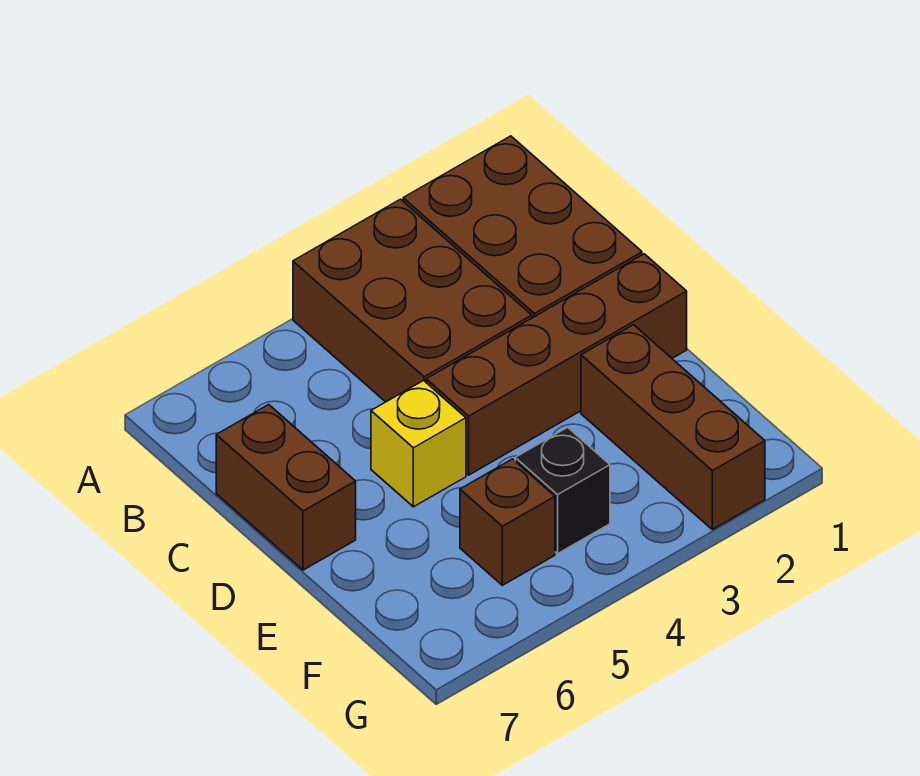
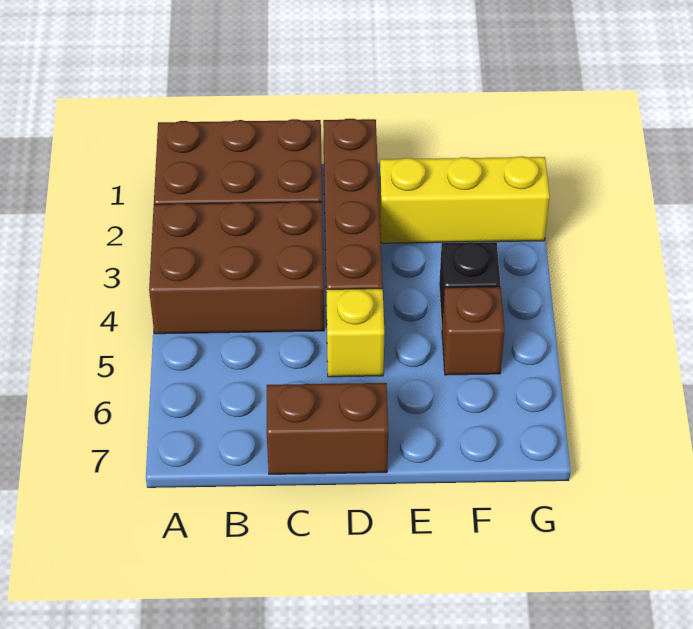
brown 1x3 brick [581,325,765,530] -> yellow 1x3 brick [379,156,550,243]

